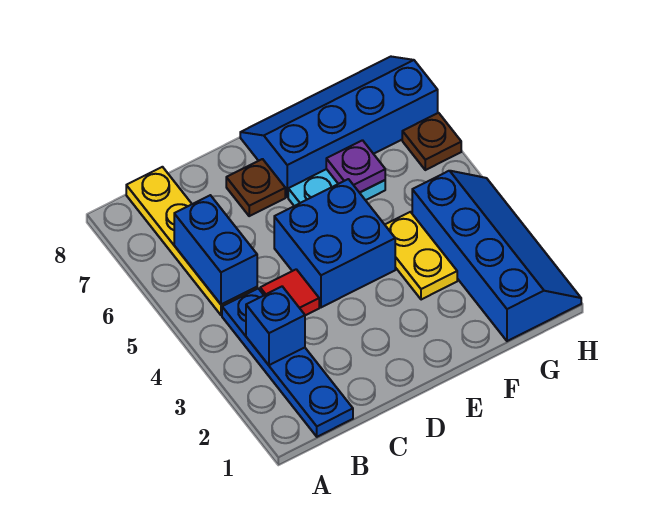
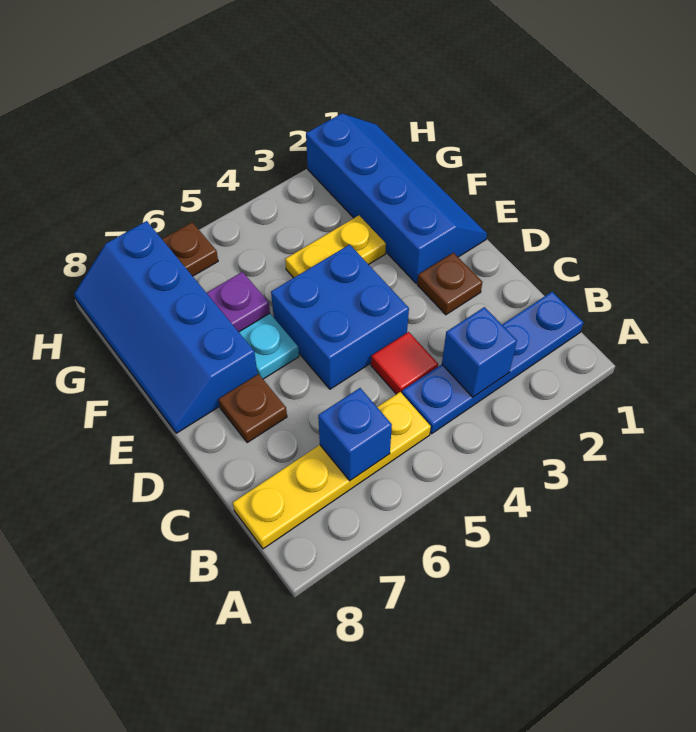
blue 1x2 brick [174,195,257,305] -> blue 1x1 brick [318,388,392,481]
none -> brown 1x1 plate [417,253,482,315]
blue 2x4 slope [412,171,581,341] -> blue 2x4 slope turned to [306,114,487,283]

